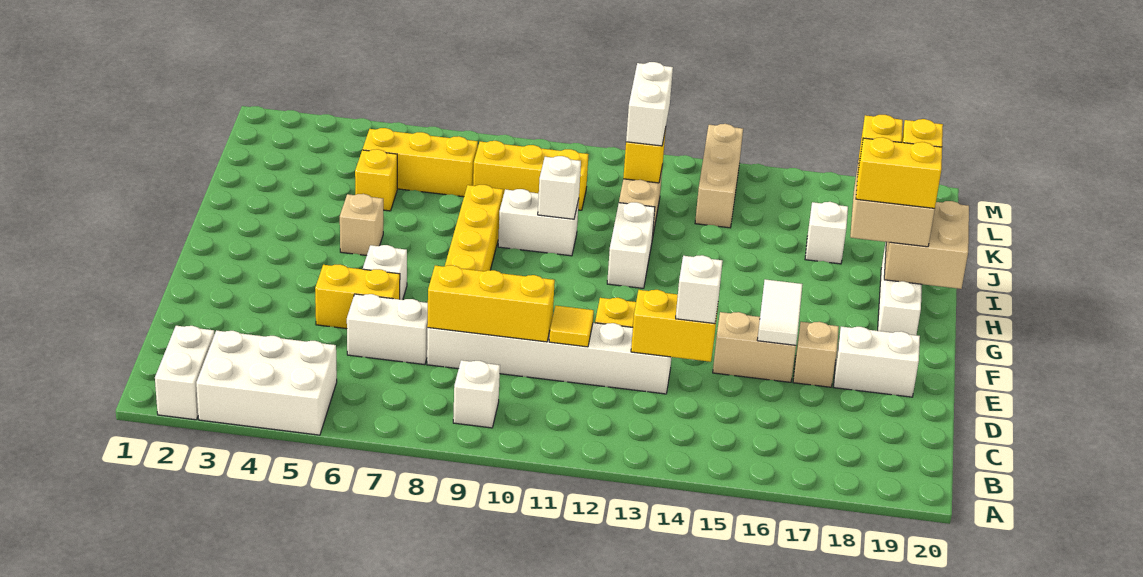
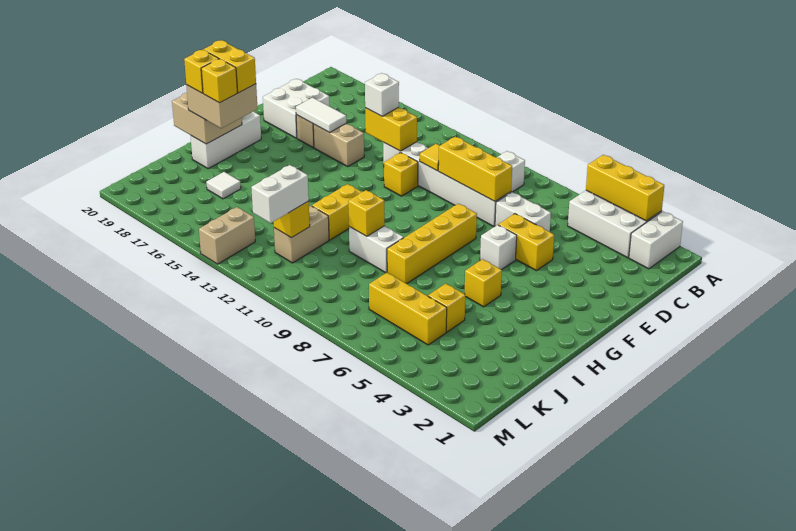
white 1x2 tile [757,279,803,345] -> white 1x2 tile turned to [296,98,346,133]
white 1x2 brick [834,327,920,397] -> white 2x2 brick [263,79,329,138]
tan 1x1 brick [340,194,383,256] -> yellow 1x1 brick [465,259,502,307]
white 1x2 brick [607,202,655,288] -> yellow 1x2 brick [312,184,361,240]
white 1x1 brick [538,156,581,219] -> yellow 1x1 brick [348,190,385,236]
white 1x1 brick [805,202,848,264] -> white 1x1 tile [206,172,241,199]
yellow 1x3 brick [473,141,589,210] -> yellow 1x3 brick moved to [586,155,664,221]
tan 1x3 brick [695,124,743,228] -> tan 1x2 brick [199,207,255,264]

